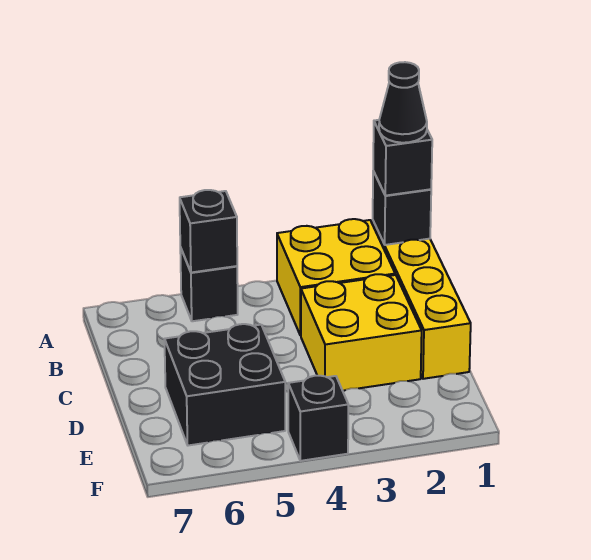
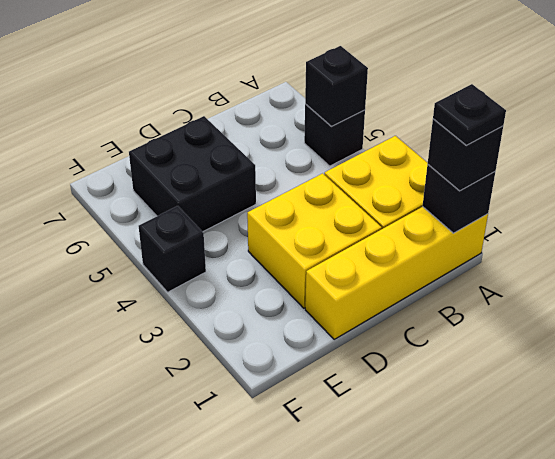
black 1x1 cone [379,62,427,143] -> black 1x1 plate [433,84,506,145]

